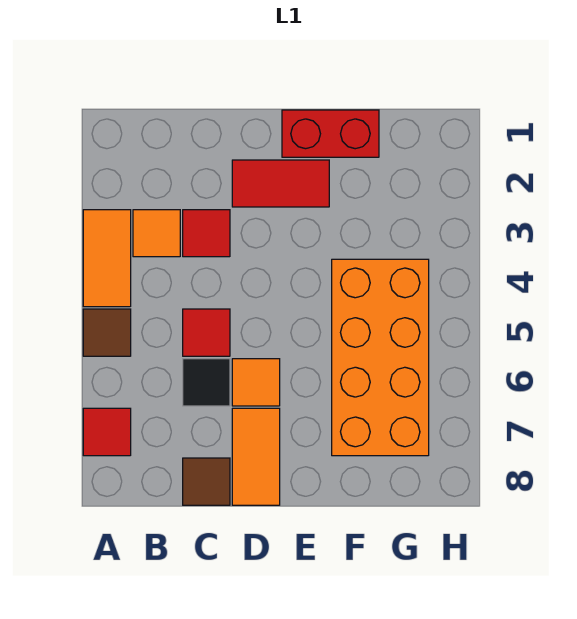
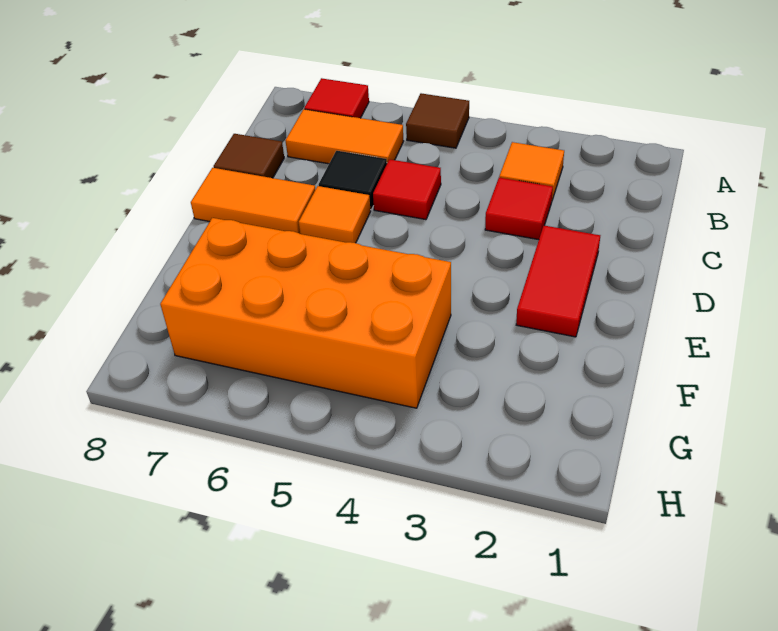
orange 1x2 tile [83,210,131,307] -> orange 1x2 tile moved to [285,109,404,164]
red 1x2 brick [282,110,379,157] -> none

